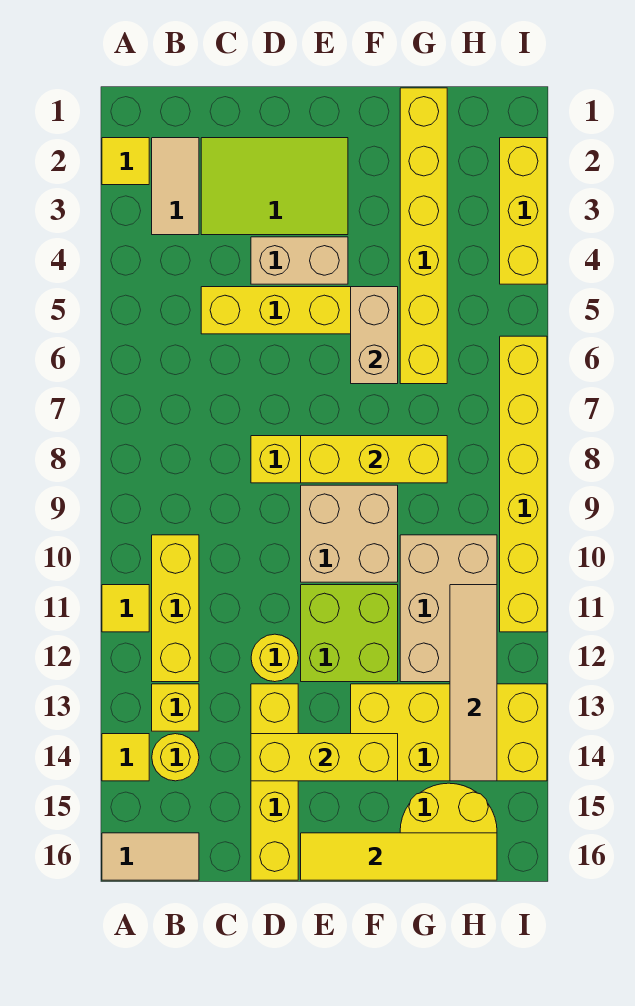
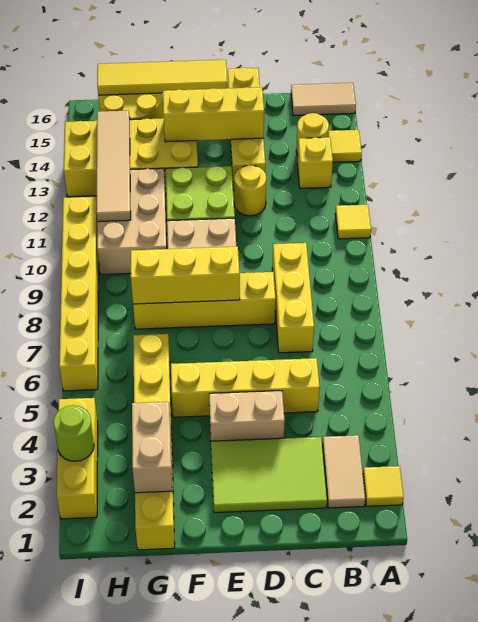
yellow 1x3 brick [152,535,199,682] -> yellow 1x3 brick moved to [272,243,314,353]
tan 1x2 brick [351,287,398,384] -> tan 1x2 brick moved to [132,402,172,493]
none -> lime 1x1 round brick [53,406,94,461]

